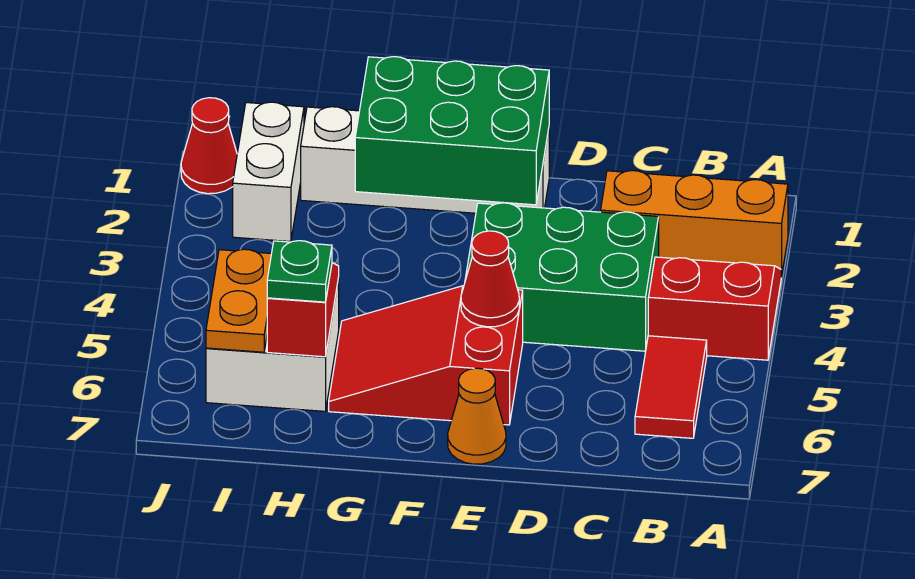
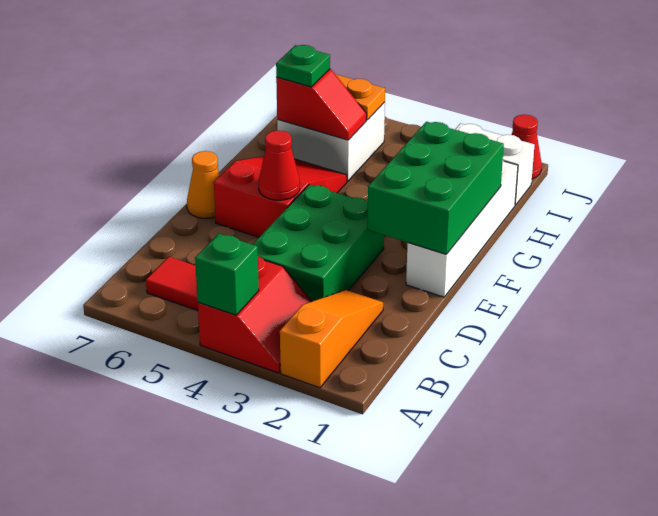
orange 1x3 brick [601,171,788,277] -> orange 1x3 slope [280,290,383,388]
none -> green 1x1 brick [195,234,259,315]

